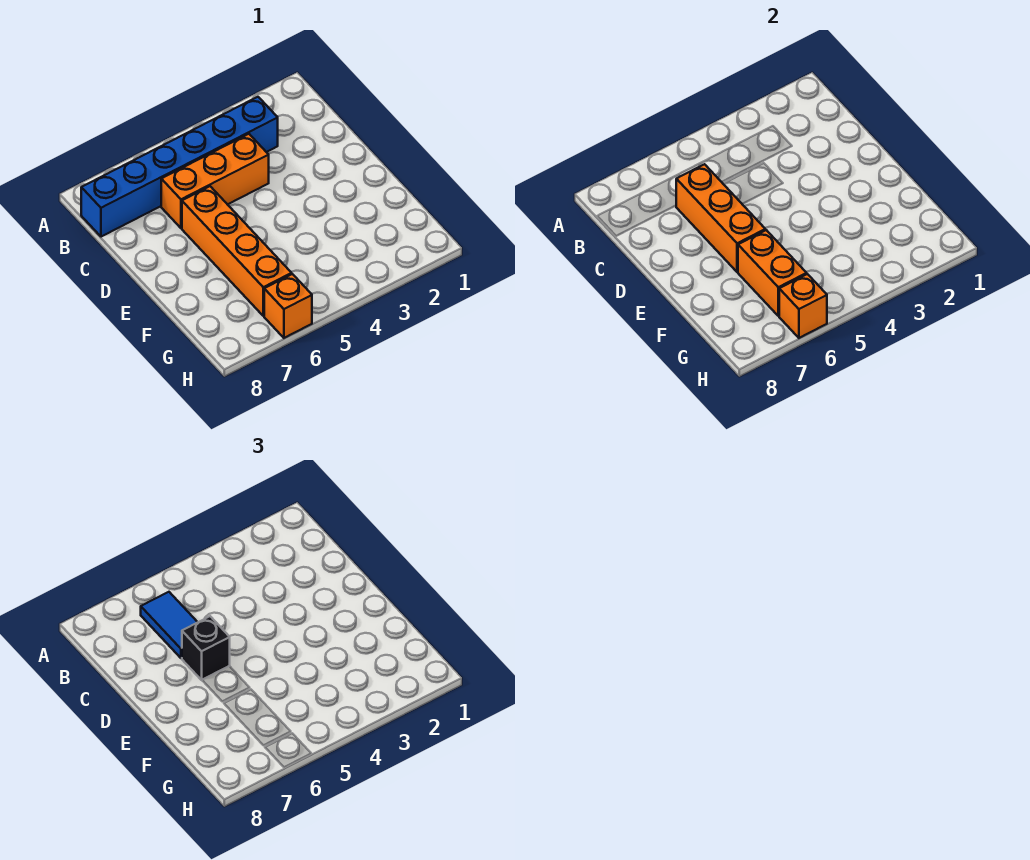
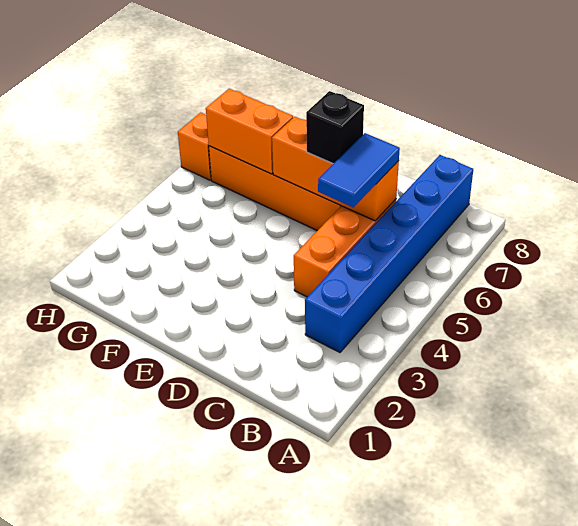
blue 1x2 tile [141,592,198,658] -> blue 1x2 tile turned to [318,133,400,207]
orange 1x1 brick [779,274,827,338] -> none

